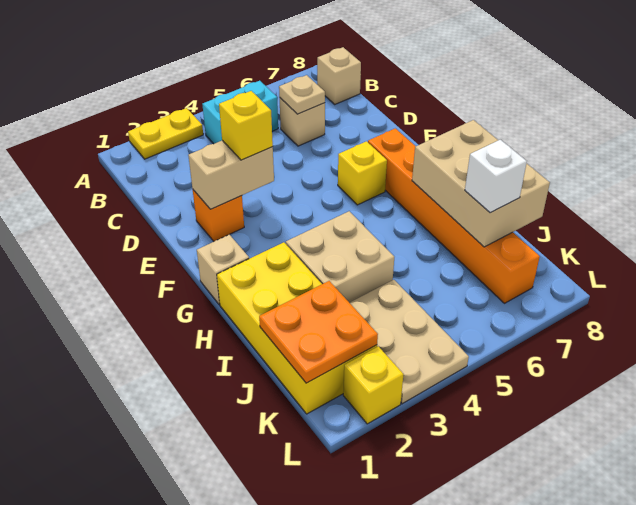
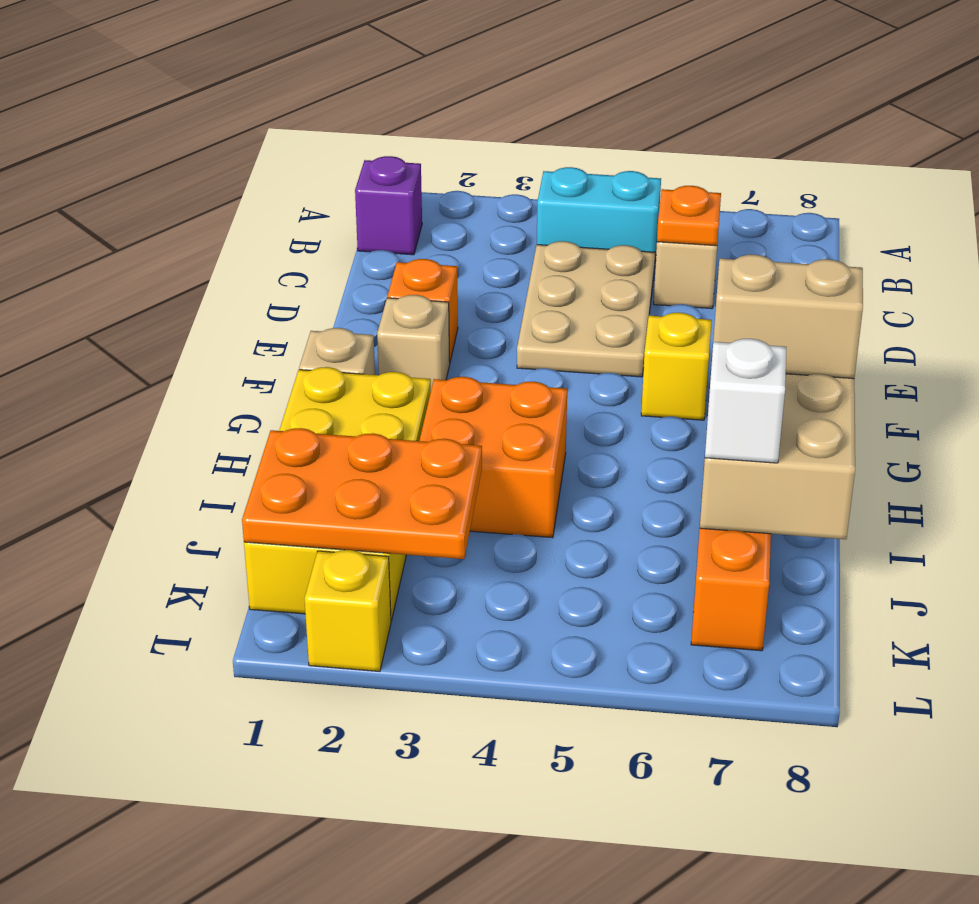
yellow 1x2 plate [128,108,203,159] -> none
none -> purple 1x1 brick [355,156,422,255]
tan 1x1 brick [317,47,361,104] -> tan 1x1 brick moved to [377,295,450,389]
tan 1x1 plate [279,75,325,114] -> orange 1x1 plate [657,186,721,246]
tan 1x2 brick [188,140,274,209] -> tan 1x2 brick moved to [713,255,863,379]
yellow 1x1 brick [219,91,273,160] -> none
tan 2x2 brick [286,211,394,303] -> orange 2x2 brick [419,377,567,538]
orange 2x2 plate [259,281,378,383] -> orange 2x3 plate [242,428,482,559]
tan 2x3 plate [350,280,469,404] -> tan 2x3 plate moved to [517,241,655,377]

